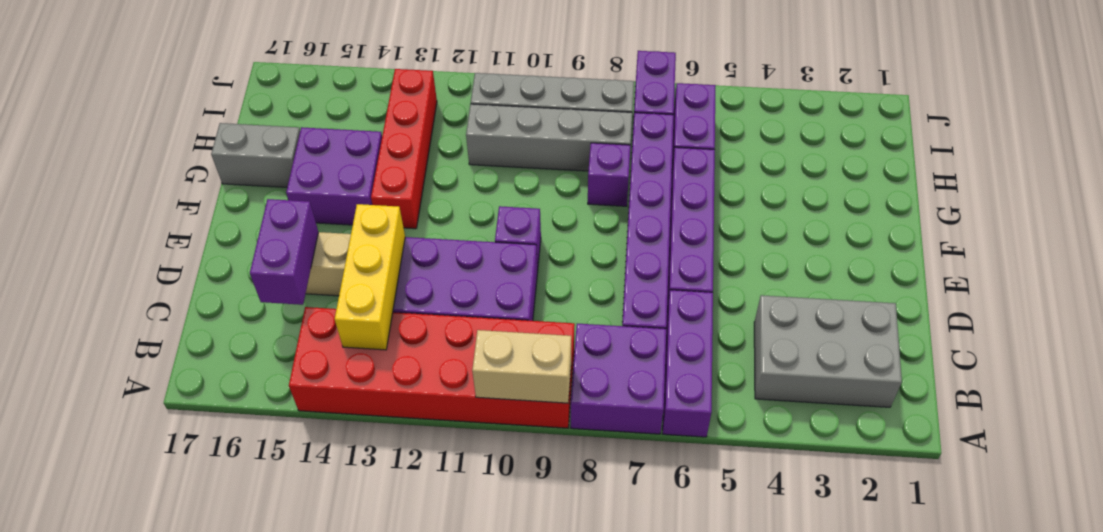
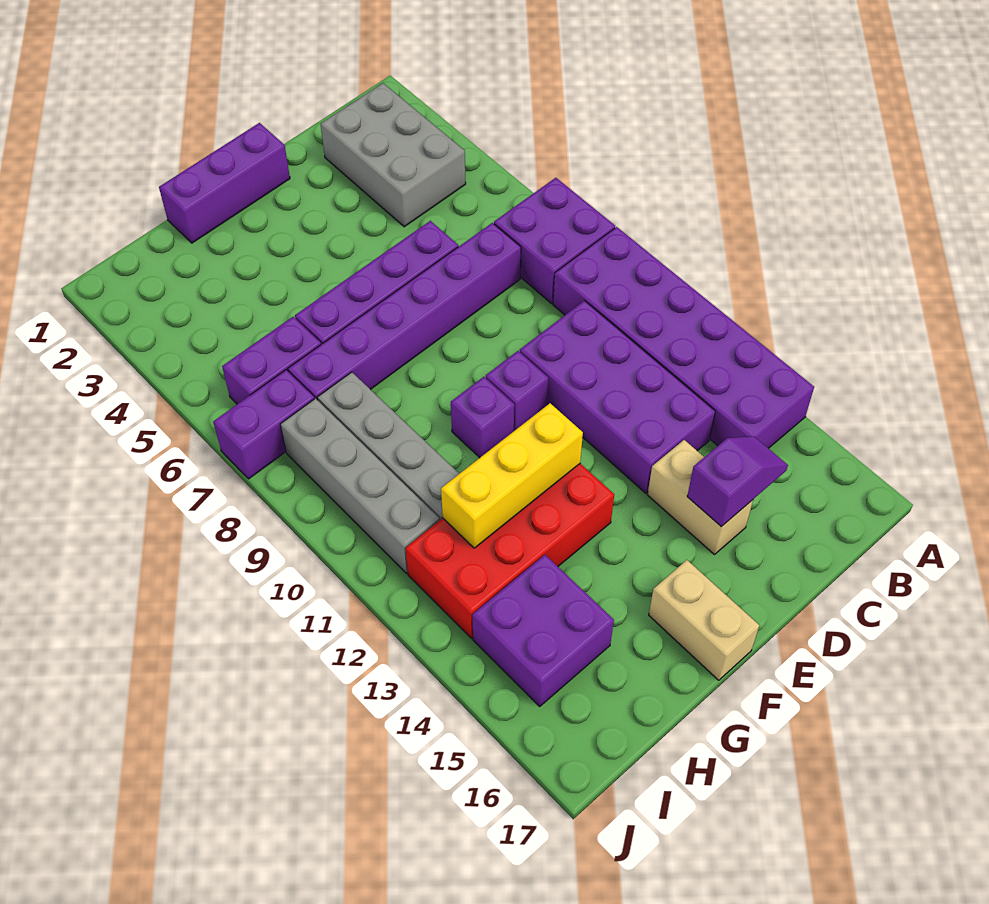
purple 1x3 brick [663,290,713,437] -> purple 1x3 brick moved to [159,123,290,243]
red 2x6 brick [289,307,575,428] -> purple 2x6 brick [553,227,814,448]
tan 1x2 brick [472,330,571,403] -> tan 1x2 brick moved to [649,560,759,680]
yellow 1x3 brick [335,204,405,350] -> yellow 1x3 brick moved to [441,403,583,548]
purple 1x2 brick [250,199,318,305] -> purple 1x2 slope [687,436,788,526]
red 1x4 brick [371,69,437,229] -> red 2x4 brick [405,464,614,638]
purple 2x2 brick [286,127,382,225] -> purple 2x2 brick moved to [472,555,614,706]
purple 1x1 brick [588,143,630,206] -> purple 1x1 brick moved to [451,377,514,458]
grey 1x2 brick [211,123,300,187] -> none

